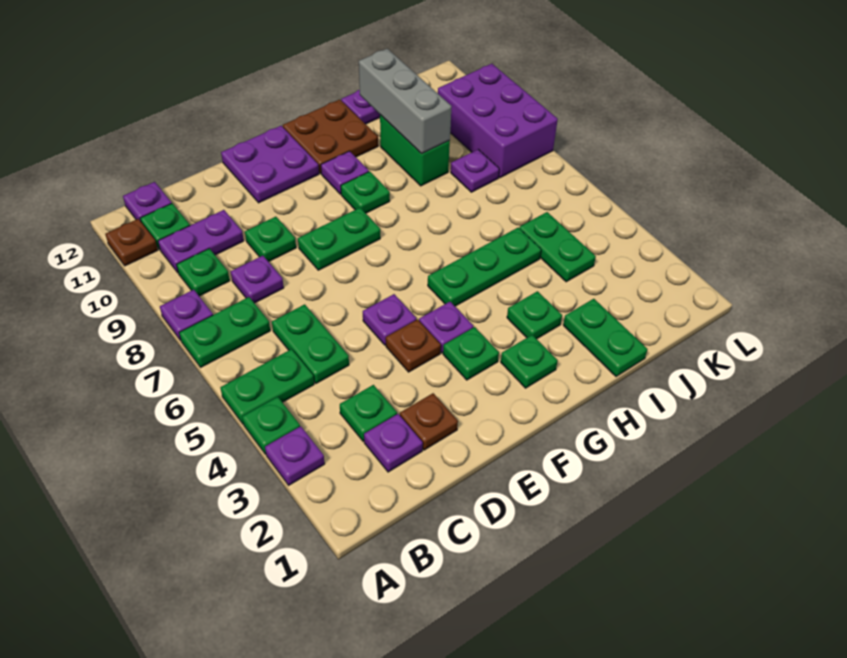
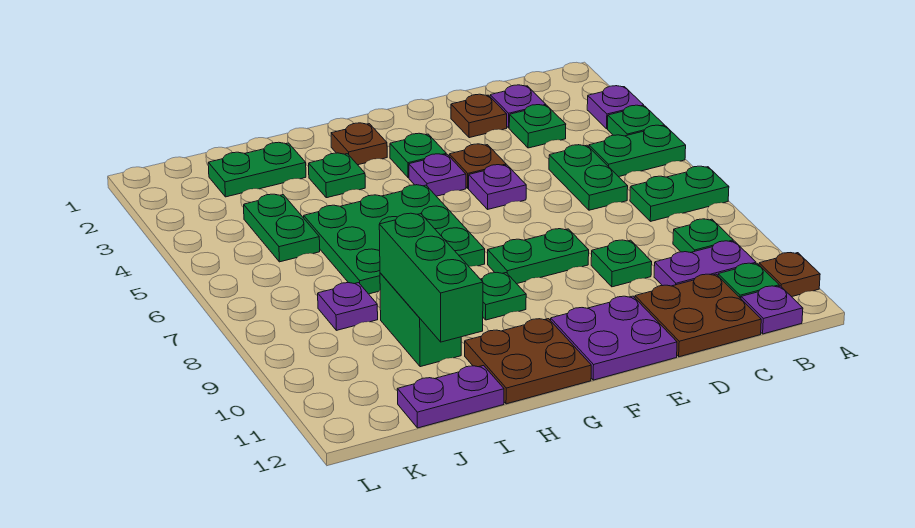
purple 1x1 plate [160,290,213,341] -> none
purple 1x1 plate [231,256,284,303] -> none
none -> brown 2x2 plate [635,274,761,357]
green 1x1 plate [501,335,558,388] -> brown 1x1 plate [331,123,387,165]
green 1x3 plate [428,228,541,306] -> green 3x3 plate [304,185,485,294]
purple 1x1 plate [321,151,369,194] -> none
green 1x2 plate [563,299,648,377] -> green 1x2 plate turned to [208,142,306,197]
grey 1x3 brick [359,49,452,154] -> green 1x3 brick [379,213,483,342]
purple 2x3 brick [438,64,558,178] -> none

